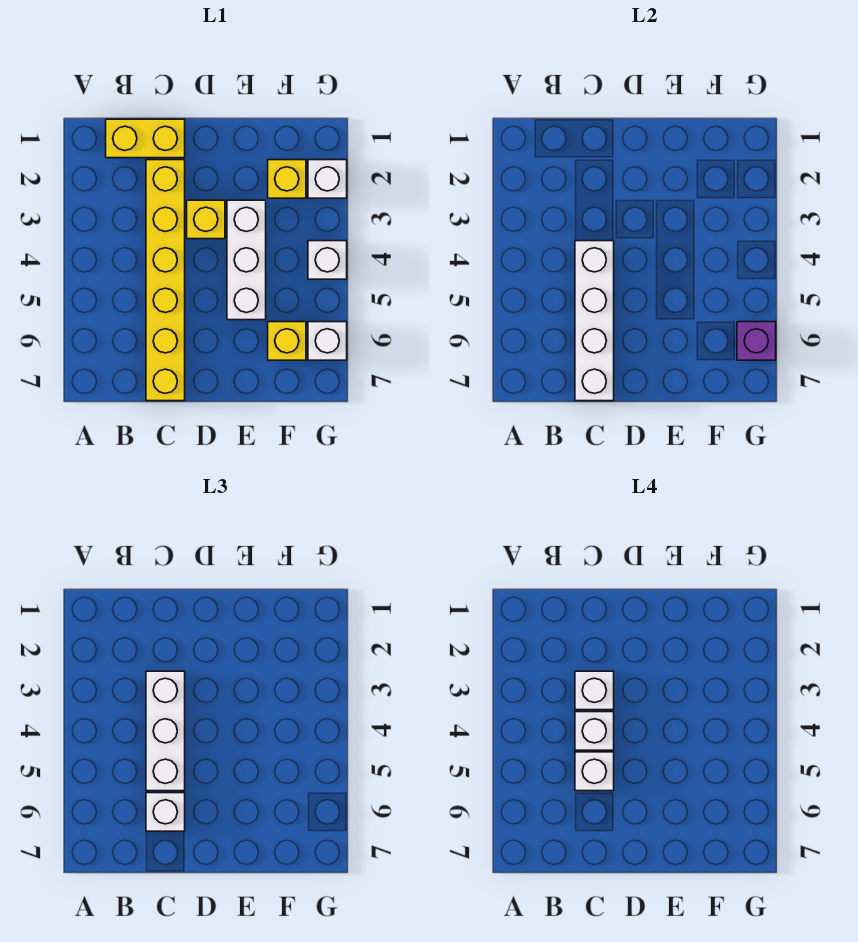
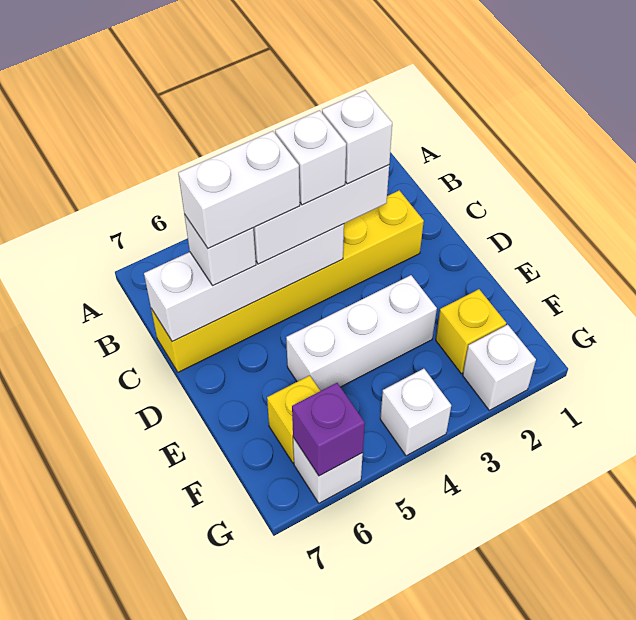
yellow 1x2 brick [106,119,185,158] -> none
white 1x1 brick [575,752,614,791] -> white 1x2 brick [178,131,300,249]
yellow 1x1 brick [187,200,225,239] -> none

